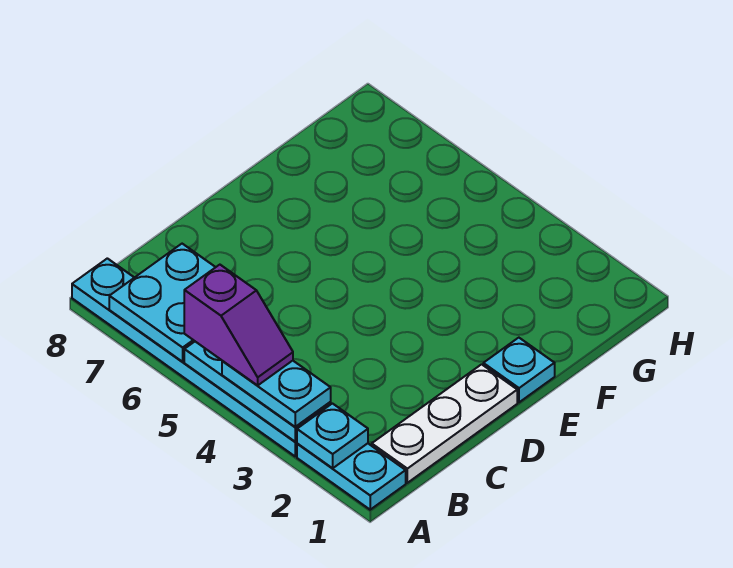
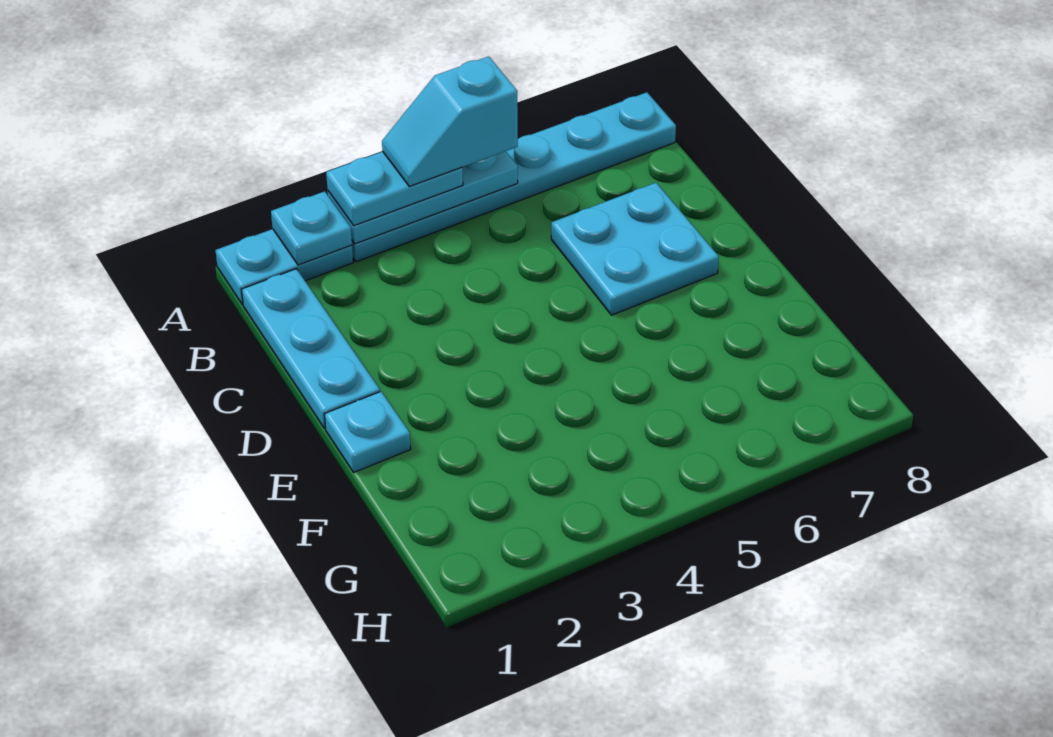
purple 1x2 slope [184,265,293,386] -> cyan 1x2 slope [382,56,518,186]
cyan 2x2 plate [109,244,215,362] -> cyan 2x2 plate moved to [551,183,719,315]
white 1x3 plate [372,364,517,483] -> cyan 1x3 plate [242,269,380,429]

